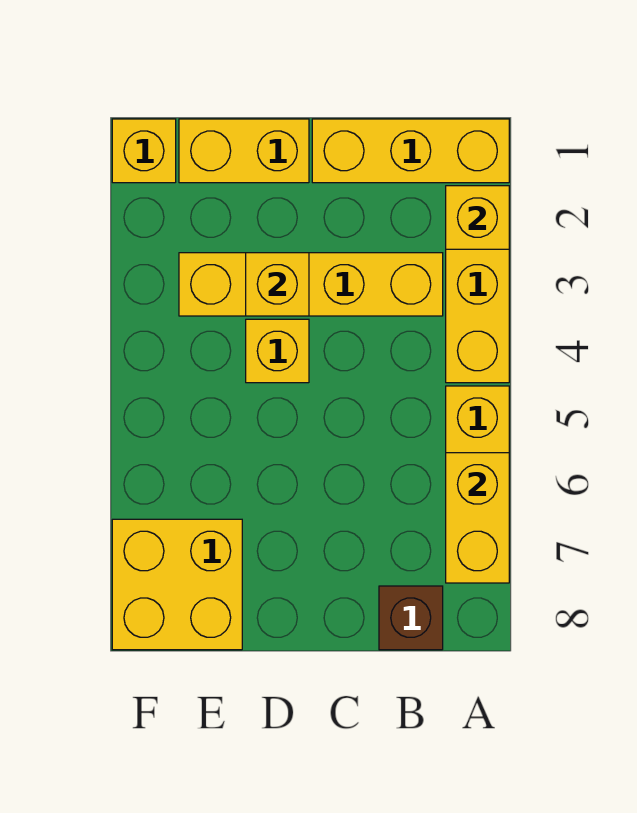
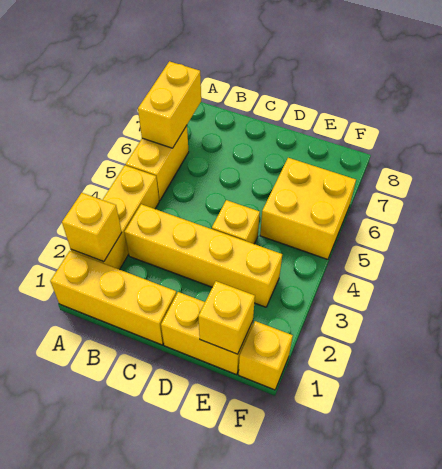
brown 1x1 brick [379,586,443,650] -> none
yellow 1x1 brick [246,253,309,316] -> yellow 1x1 brick moved to [198,281,255,354]
yellow 2x2 brick [112,519,242,650] -> yellow 2x2 brick moved to [260,158,356,260]

